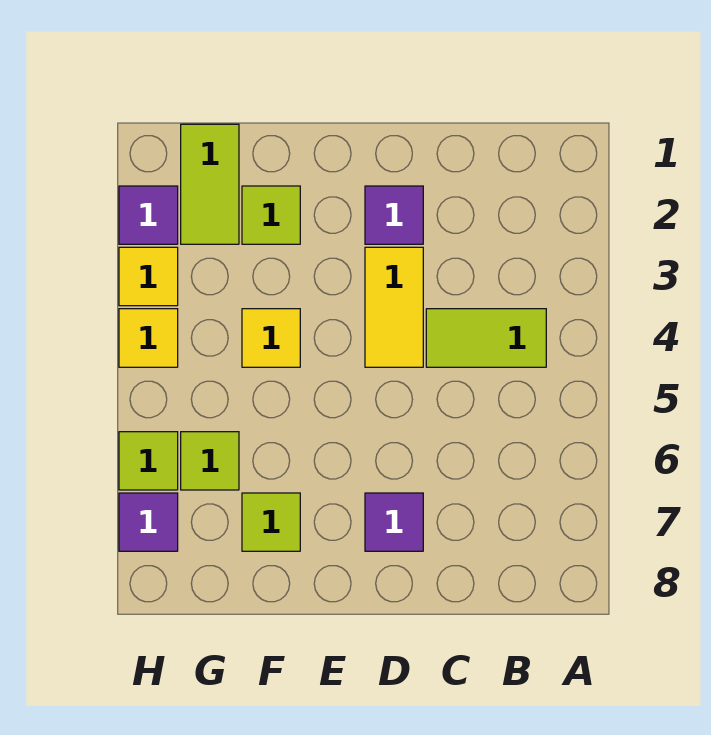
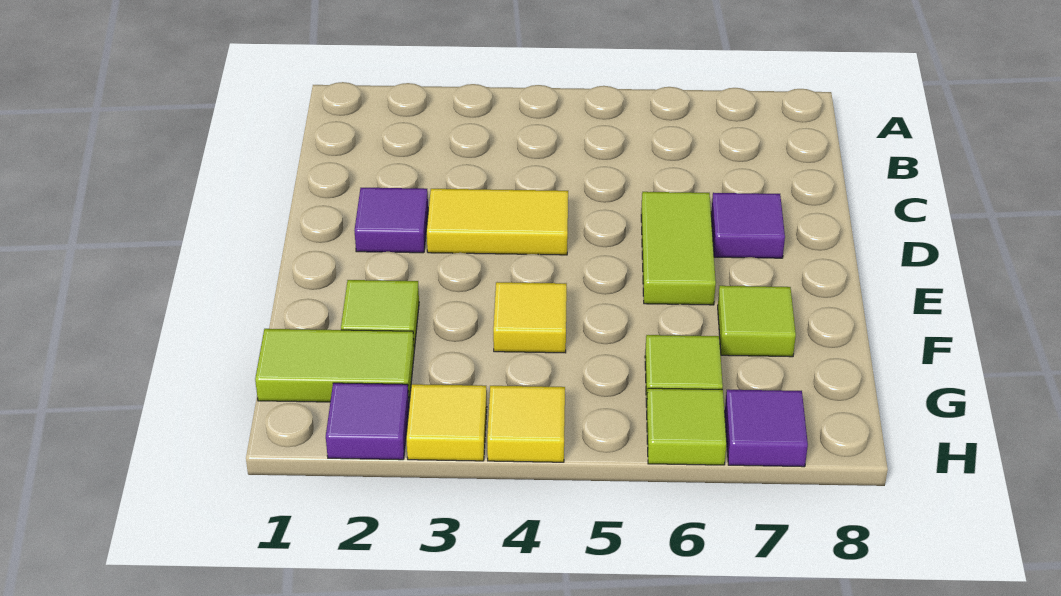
lime 1x2 tile [426,309,546,367] -> lime 1x2 tile moved to [641,192,716,305]

